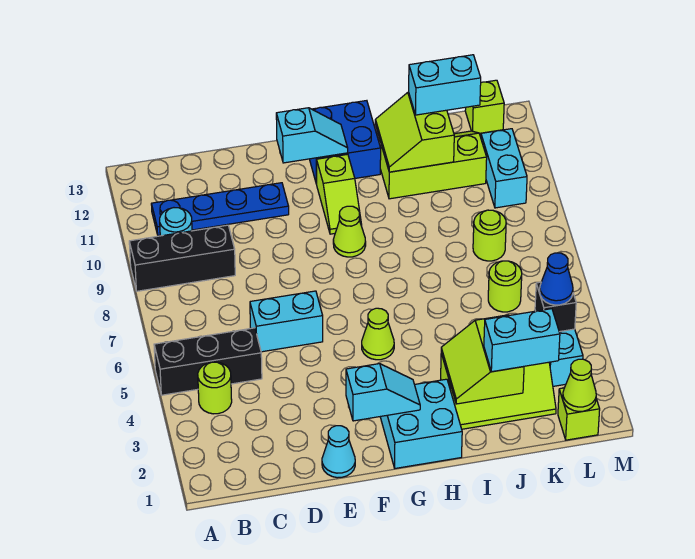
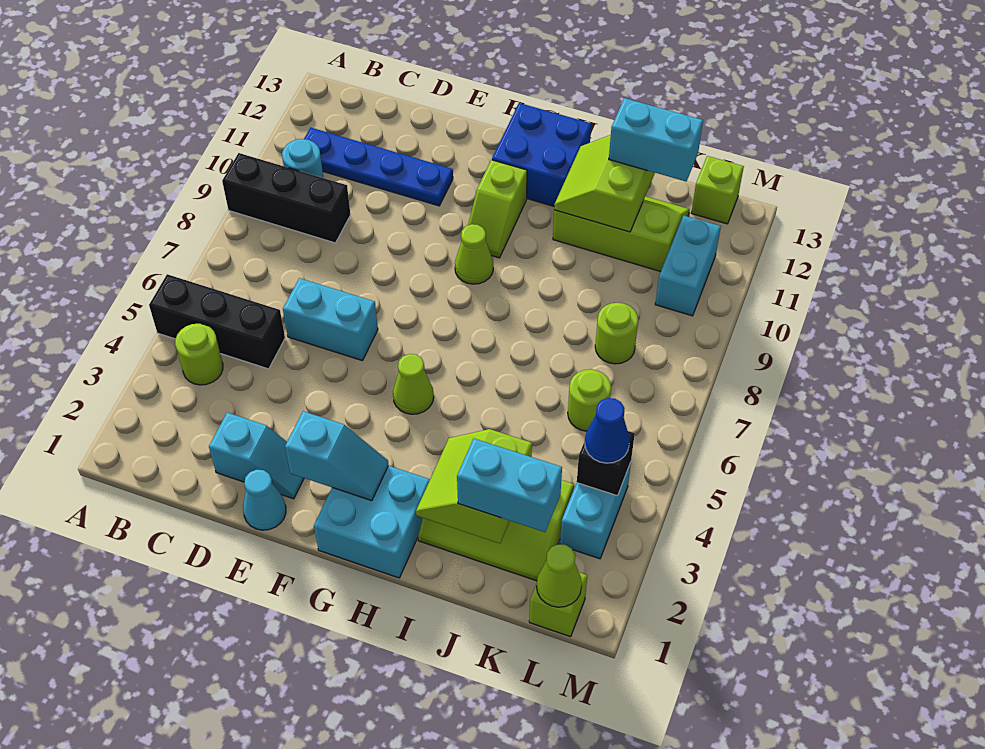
cyan 1x2 slope [276,108,348,163] -> cyan 1x2 slope moved to [209,413,304,499]

